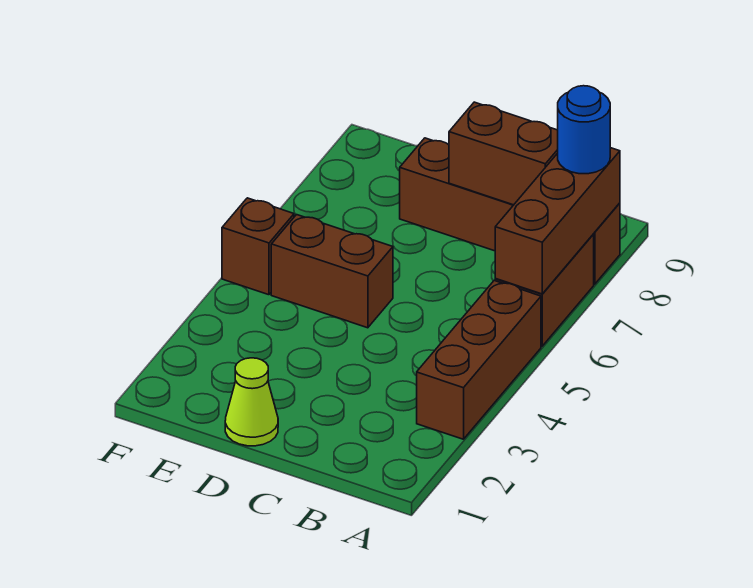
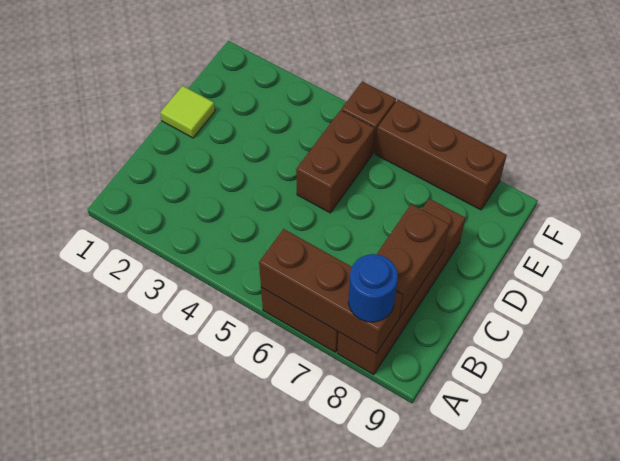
brown 1x3 brick [417,281,541,439] -> brown 1x3 brick moved to [375,100,507,210]
lime 1x1 cone [225,358,278,446] -> lime 1x1 tile [160,86,215,138]

